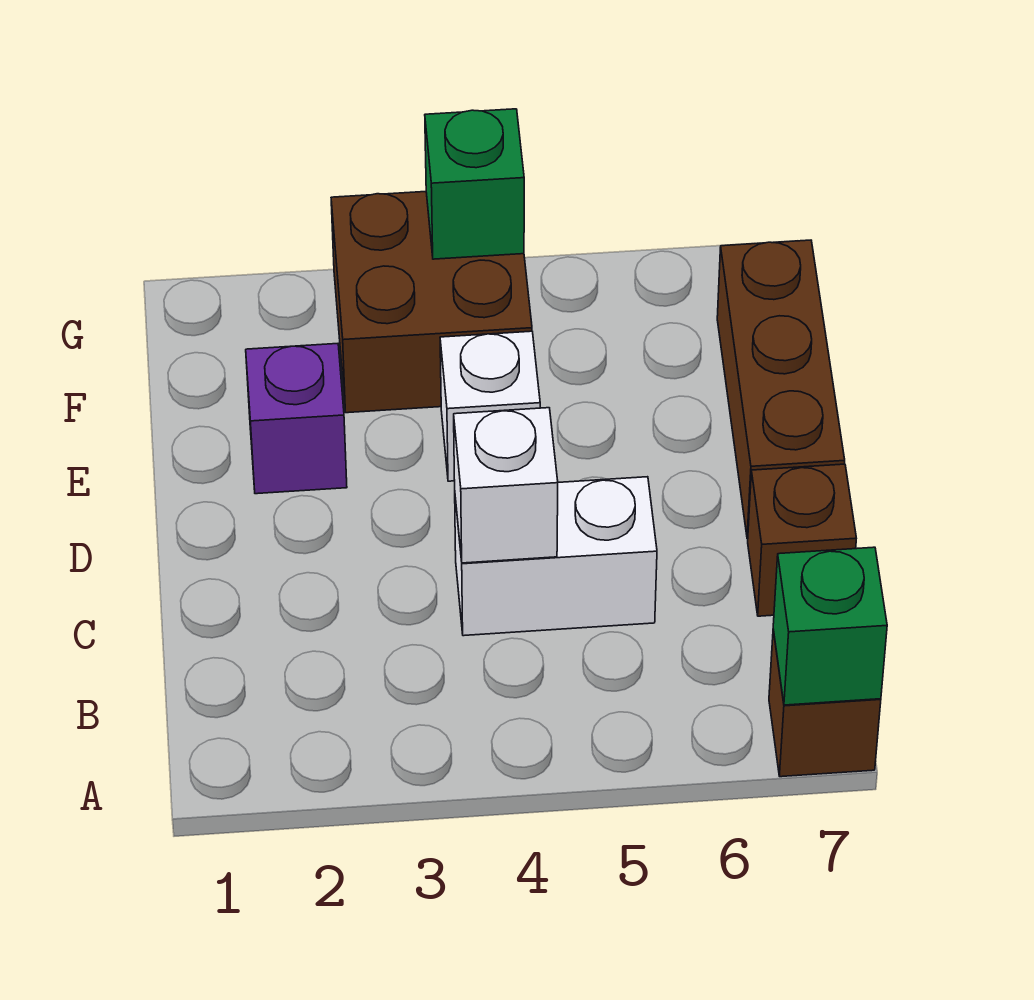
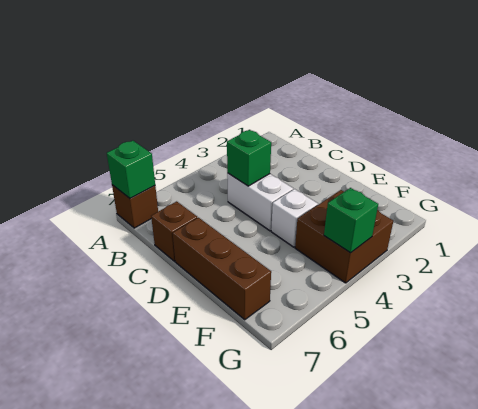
white 1x2 brick [455,477,657,636] -> white 1x2 brick turned to [227,173,293,231]
white 1x1 brick [454,408,558,563] -> green 1x1 brick [227,130,271,186]
purple 1x1 brick [246,344,347,494] -> none

